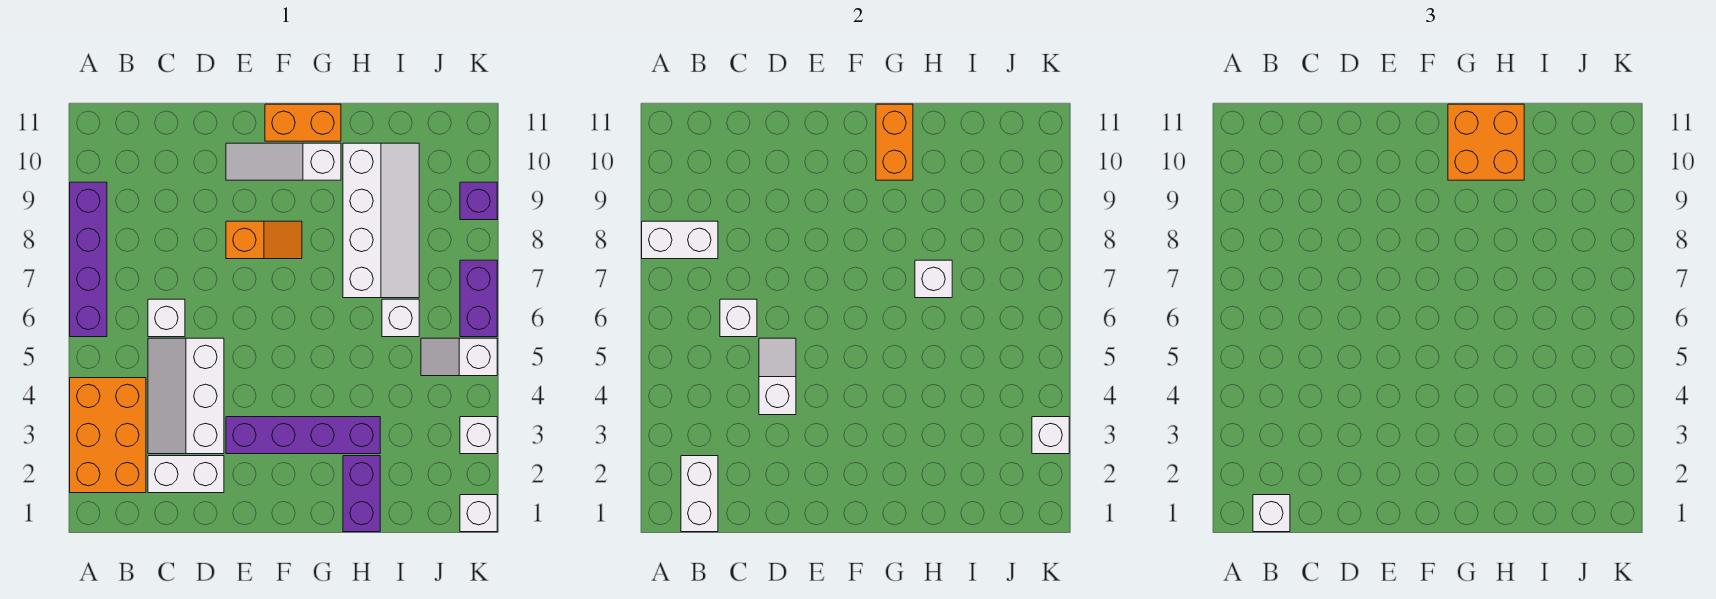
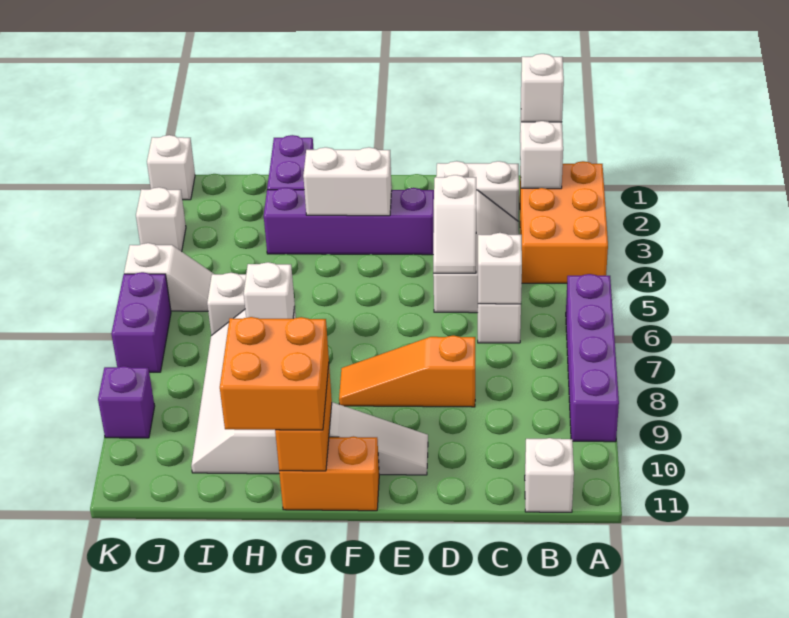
white 1x2 brick [642,221,718,259] -> white 1x2 brick moved to [303,147,392,216]
orange 1x2 slope [226,221,302,259] -> orange 1x3 slope [339,336,475,407]
white 1x1 brick [1032,417,1069,454] -> white 1x1 brick moved to [525,438,574,512]

